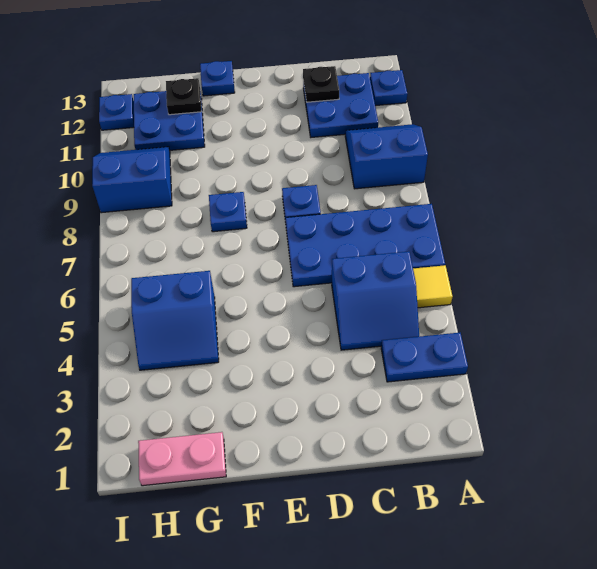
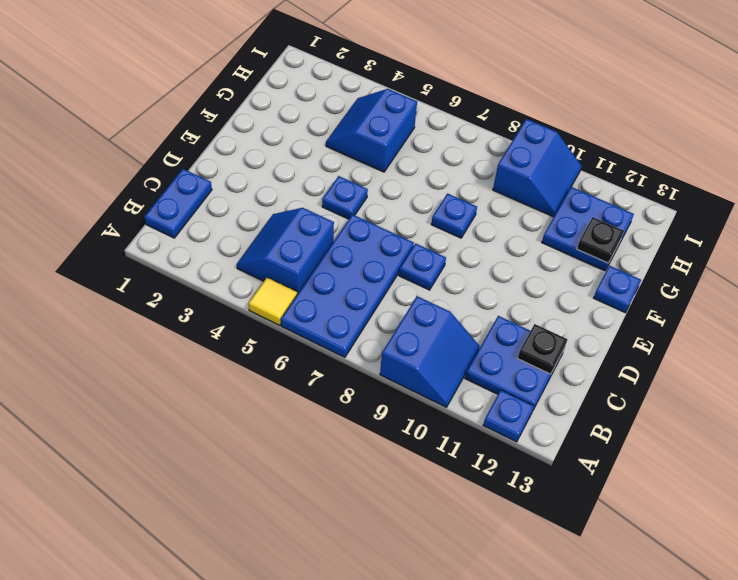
blue 1x2 plate [381,333,468,382] -> blue 1x2 plate moved to [144,169,212,238]
pink 1x2 plate [138,432,226,486] -> none
blue 1x1 plate [99,94,134,130] -> blue 1x1 plate moved to [322,176,368,219]

